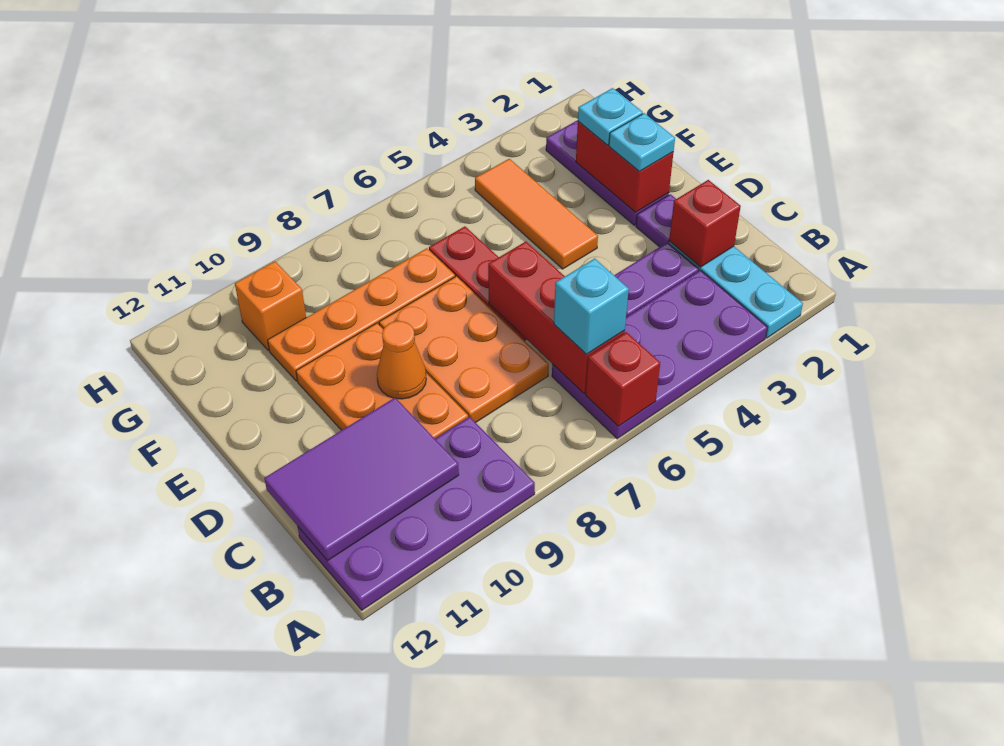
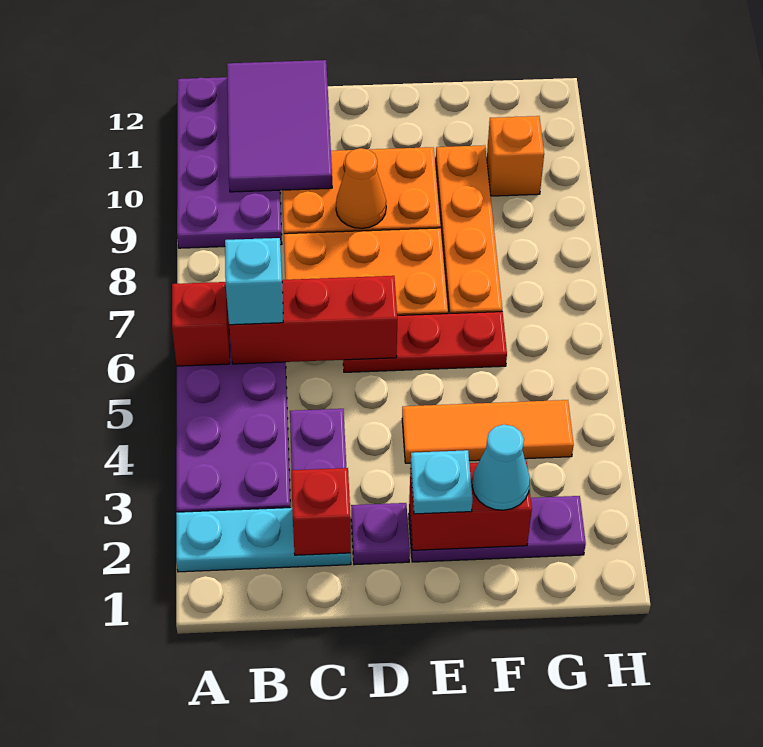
cyan 1x1 plate [578,88,643,145] -> cyan 1x1 cone [472,425,530,510]

